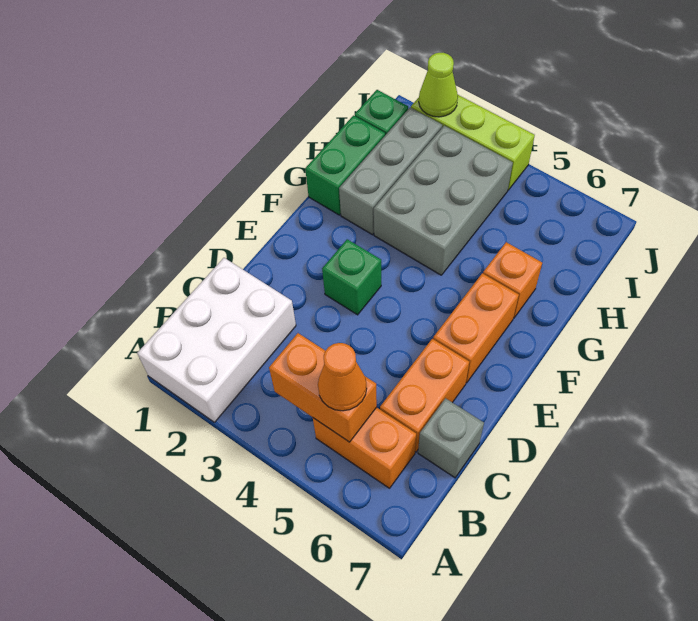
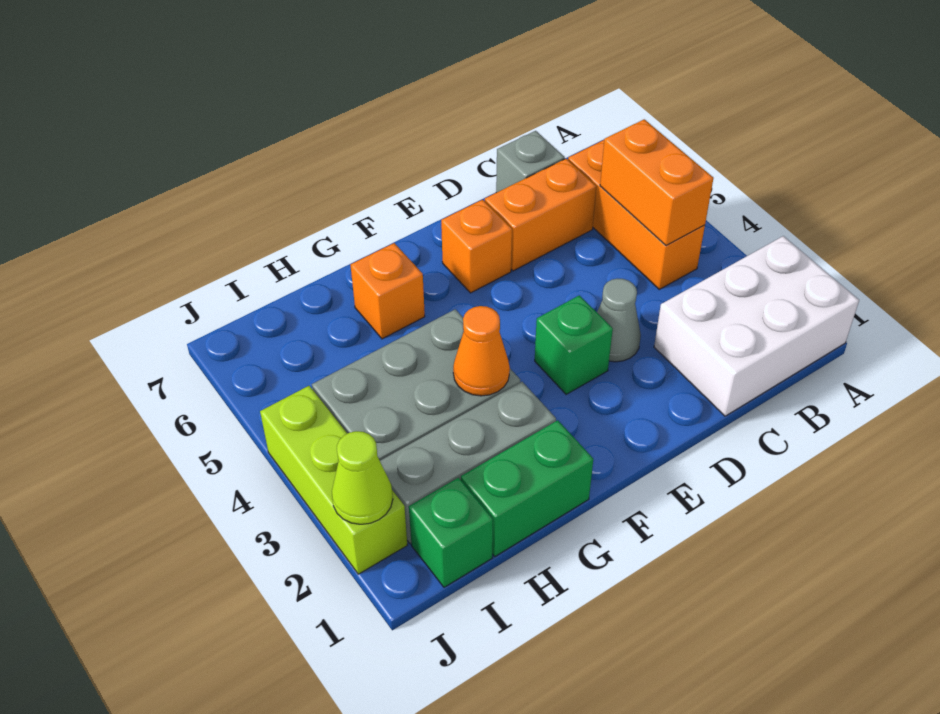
orange 1x2 brick [313,407,416,488] -> orange 1x3 brick [568,140,705,289]
orange 1x1 cone [318,343,367,411] -> orange 1x1 cone moved to [453,306,510,396]
none -> grey 1x1 cone [597,279,641,362]
orange 1x2 brick [433,273,519,383] -> orange 1x1 brick [441,200,512,293]

